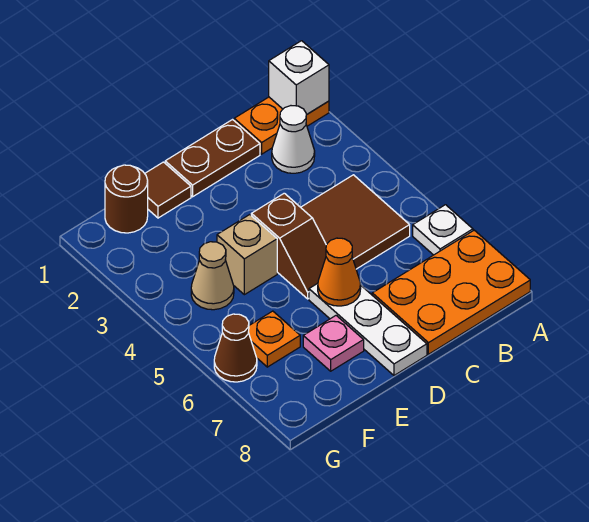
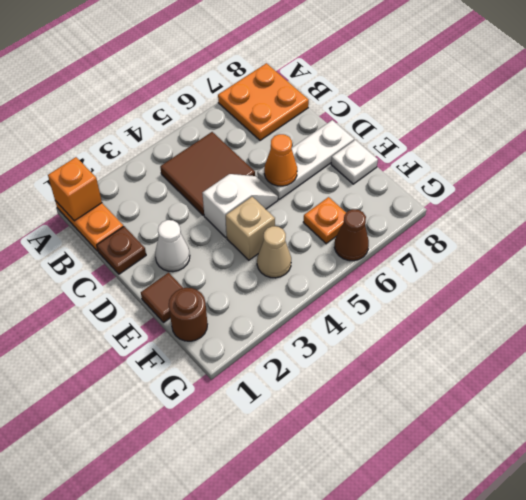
white 1x1 brick [269,41,329,115] -> orange 1x1 brick [48,157,102,221]
white 1x1 plate [413,205,473,255] -> white 1x1 plate moved to [331,140,378,184]
orange 2x3 plate [372,230,530,354] -> orange 2x2 plate [218,63,309,140]
white 1x1 cone [272,106,315,173] -> white 1x1 cone moved to [155,220,190,272]
brown 1x2 plate [165,120,260,197] -> brown 1x1 plate [97,226,146,274]
brown 1x2 slope [251,193,326,299] -> white 1x2 slope [202,174,278,237]
pink 1x1 plate [303,316,364,371] -> none

